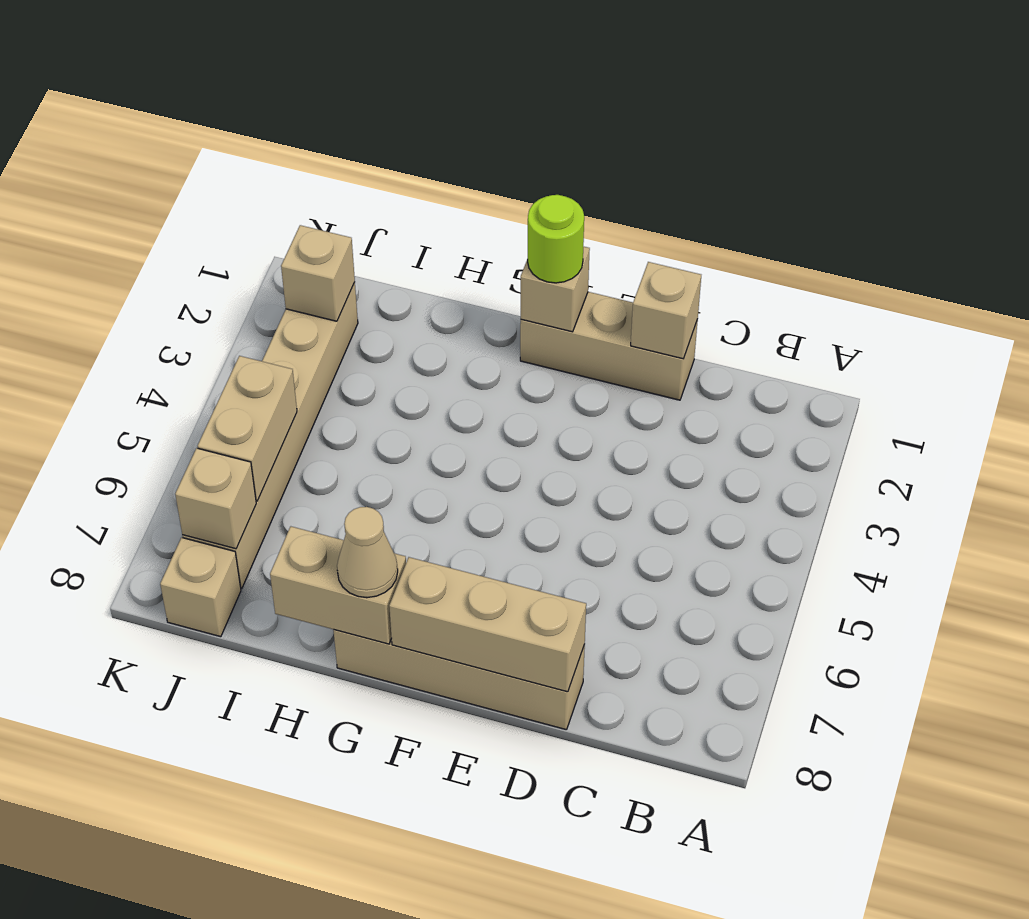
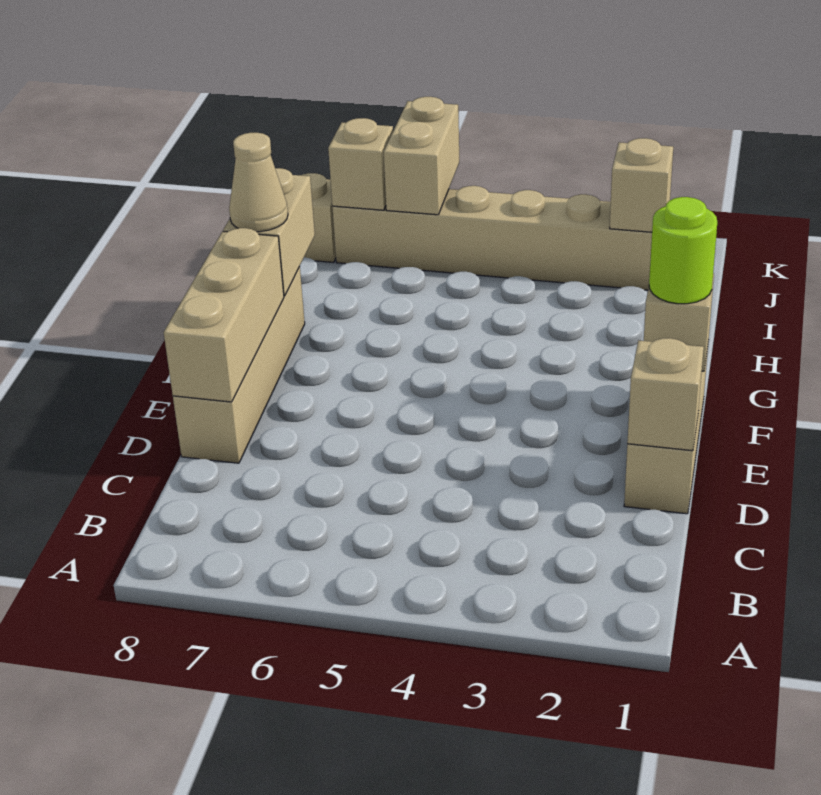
tan 1x2 brick [198,356,297,501] -> tan 1x2 brick turned to [384,97,459,215]

